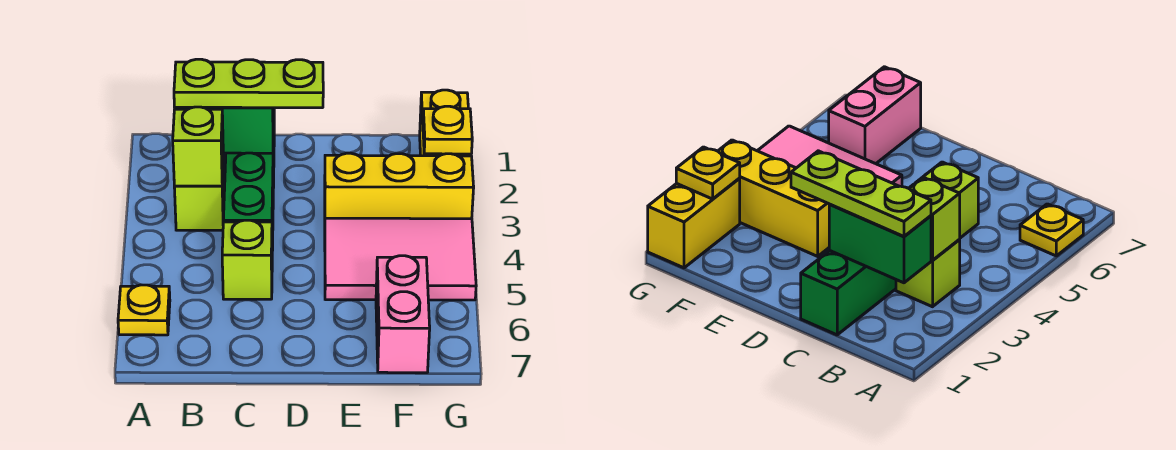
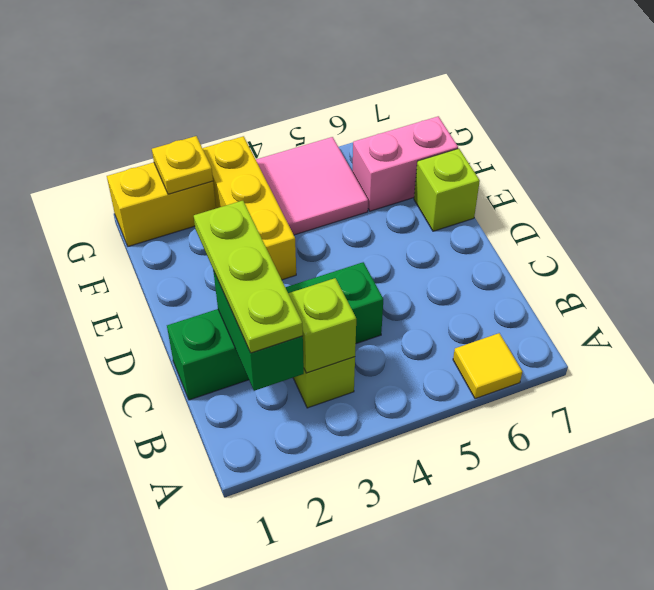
yellow 1x1 plate [118,285,170,335] -> yellow 1x1 tile [453,333,522,399]
lime 1x1 brick [222,220,272,299] -> lime 1x1 brick moved to [414,149,480,231]
pink 2x3 tile [325,218,476,300] -> pink 2x2 tile [256,137,368,235]

